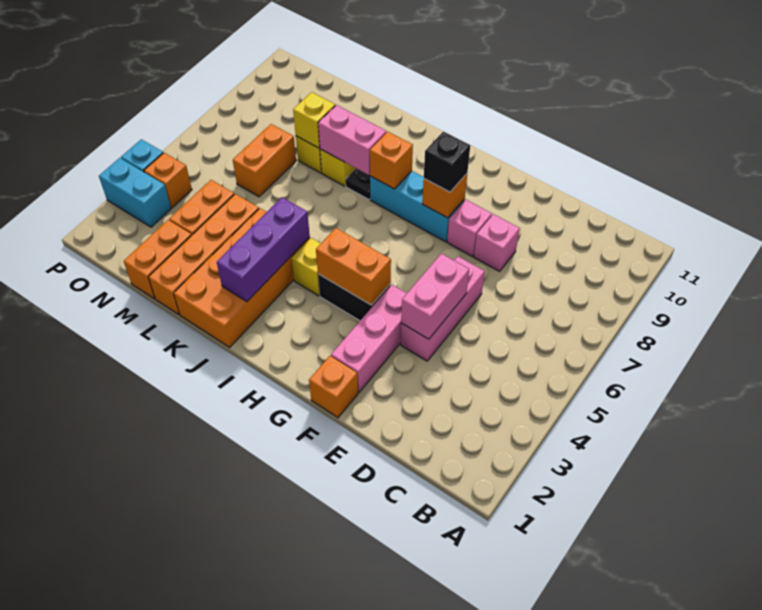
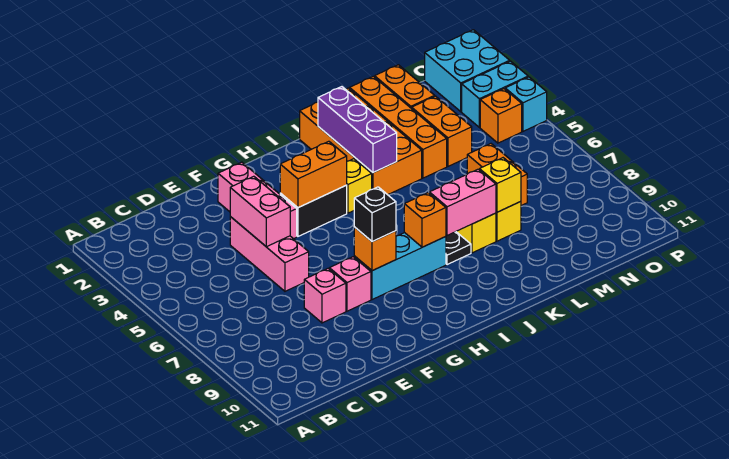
orange 1x1 brick [309,356,358,418] -> none
none -> cyan 2x2 brick [425,30,510,112]

